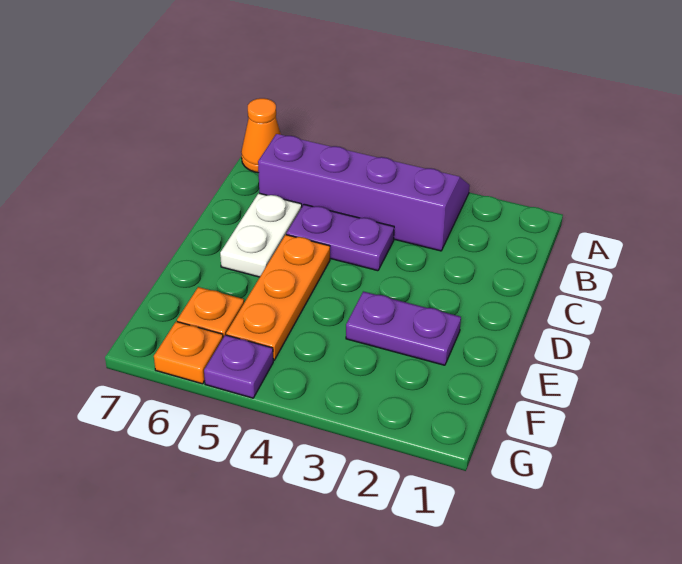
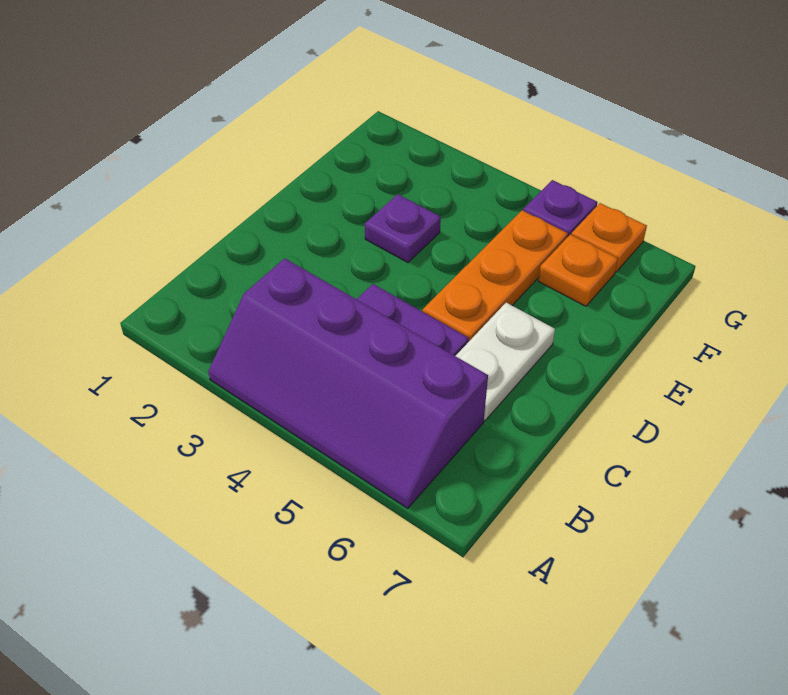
orange 1x1 cone [241,98,281,173] -> none
purple 1x2 plate [346,291,461,365] -> purple 1x1 plate [365,194,441,262]

